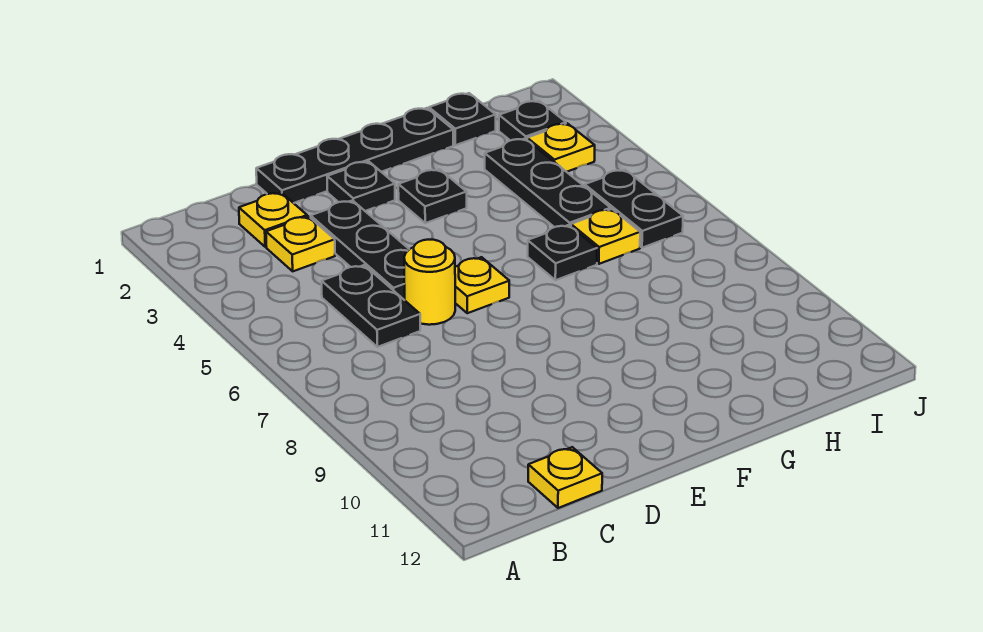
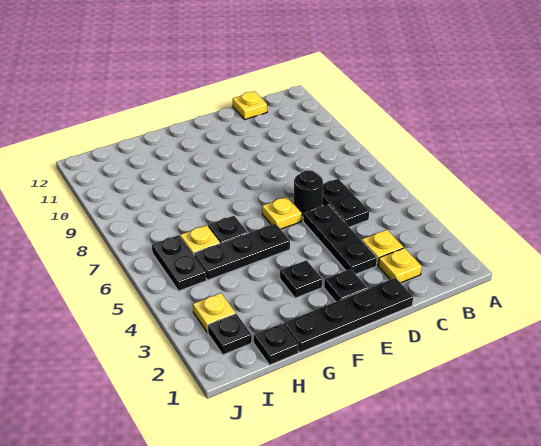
yellow 1x1 round brick [404,240,455,325] -> black 1x1 round brick [294,170,323,217]
black 1x3 plate [485,139,611,227] -> black 1x3 plate turned to [194,224,290,280]

